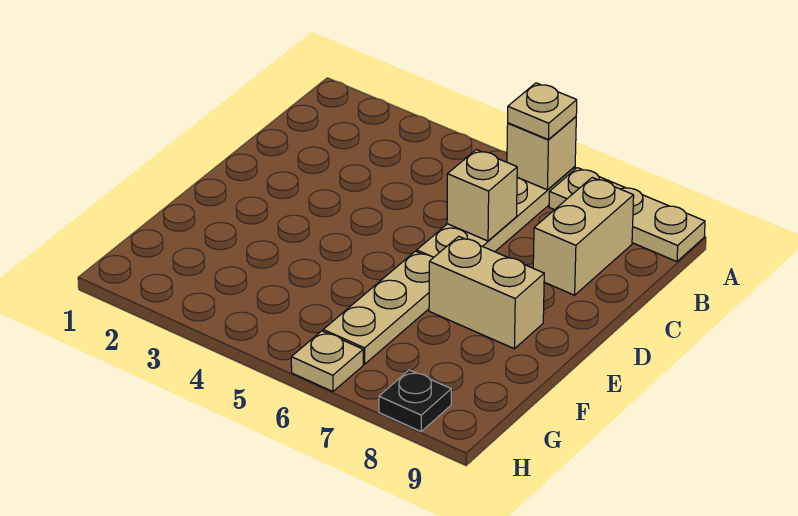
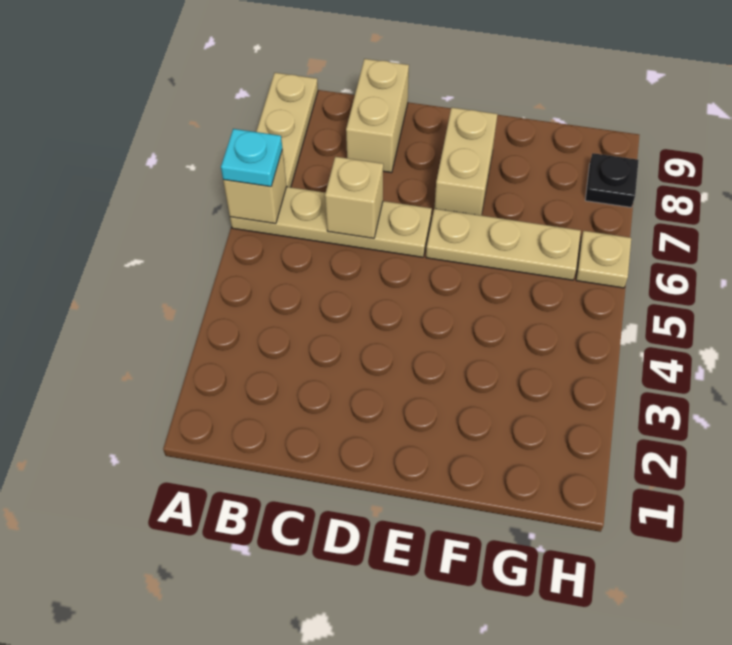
tan 1x1 plate [508,83,577,139] -> cyan 1x1 plate [221,129,282,187]
tan 1x2 brick [533,178,634,295] -> tan 1x2 brick turned to [346,59,409,173]

